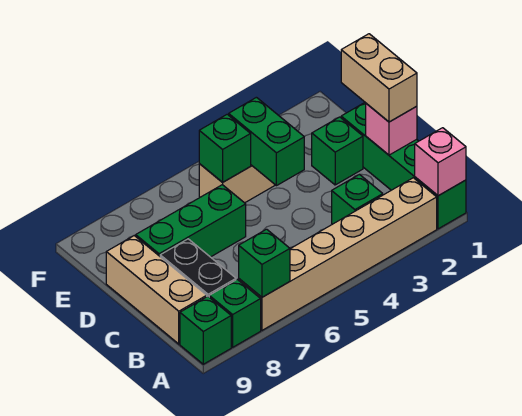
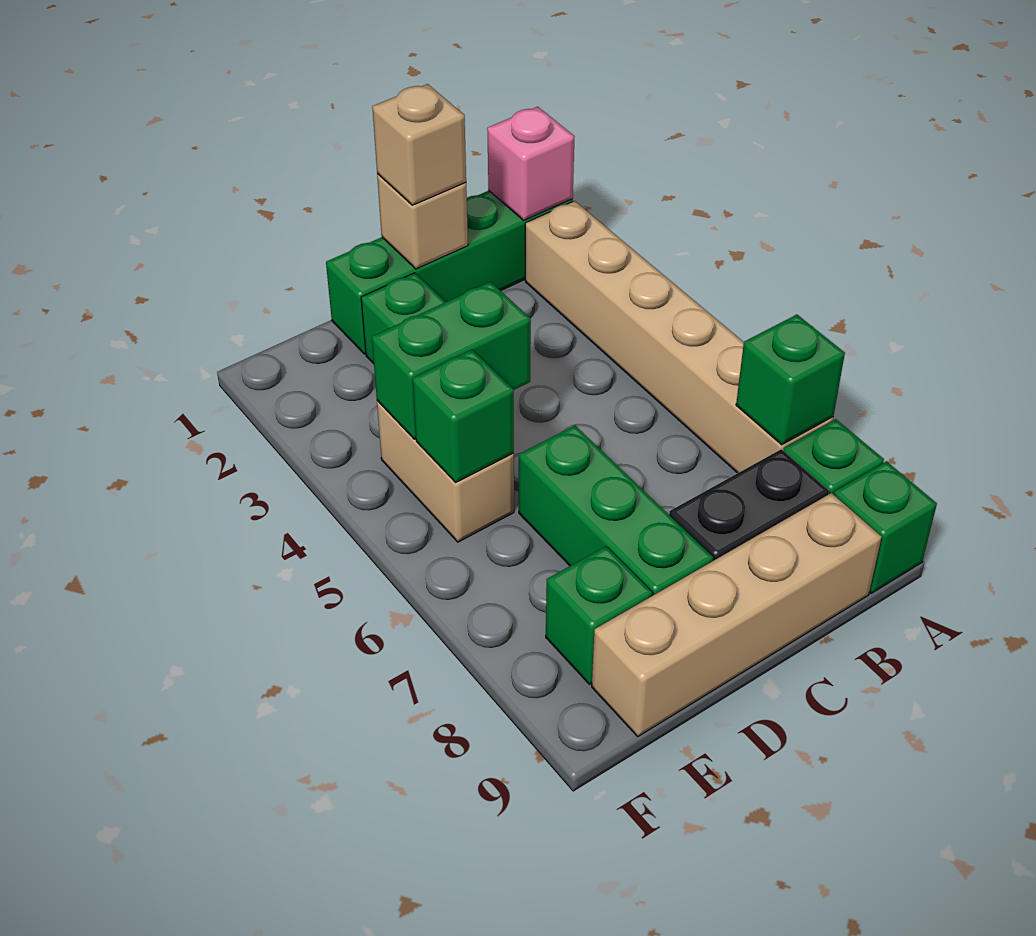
green 1x1 brick [332,174,383,224] -> green 1x1 brick moved to [546,546,652,684]
tan 1x3 brick [106,236,207,344] -> tan 1x4 brick [592,493,881,736]
pink 1x1 brick [366,103,417,155] -> tan 1x1 brick [377,174,468,269]
tan 1x2 brick [341,34,417,122] -> tan 1x1 brick [372,84,466,205]

